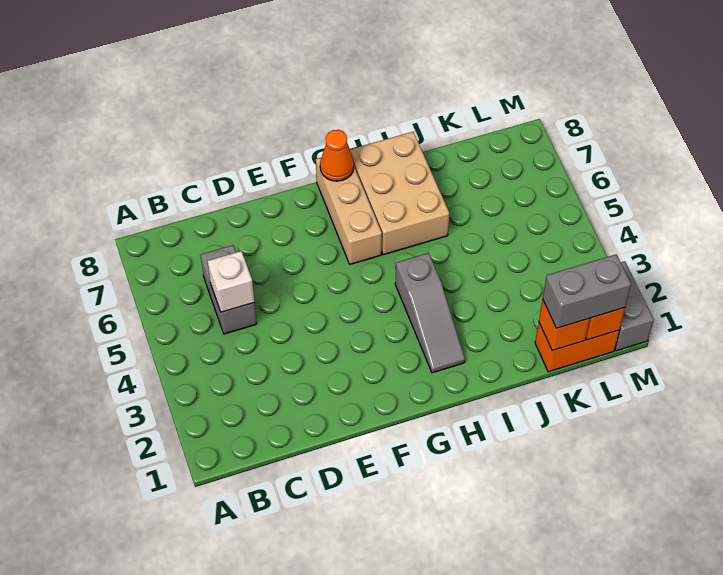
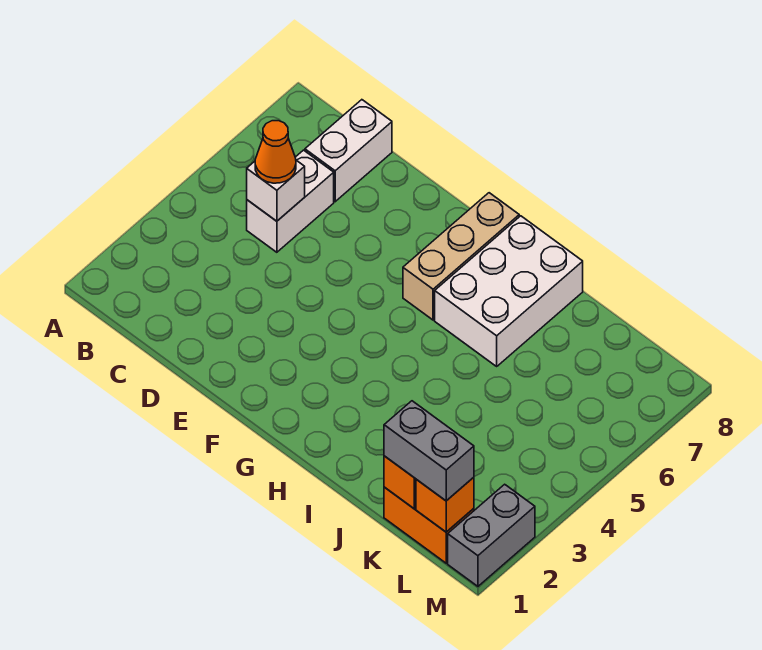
grey 1x2 brick [201,245,257,334] -> white 1x2 brick [247,150,334,252]
none -> white 1x2 brick [305,100,392,202]
orange 1x1 cone [320,130,354,181] -> orange 1x1 cone moved to [255,121,296,183]
grey 1x3 slope [395,253,465,373] -> none
tan 2x3 brick [350,132,449,255] -> white 2x3 brick [435,216,583,366]

